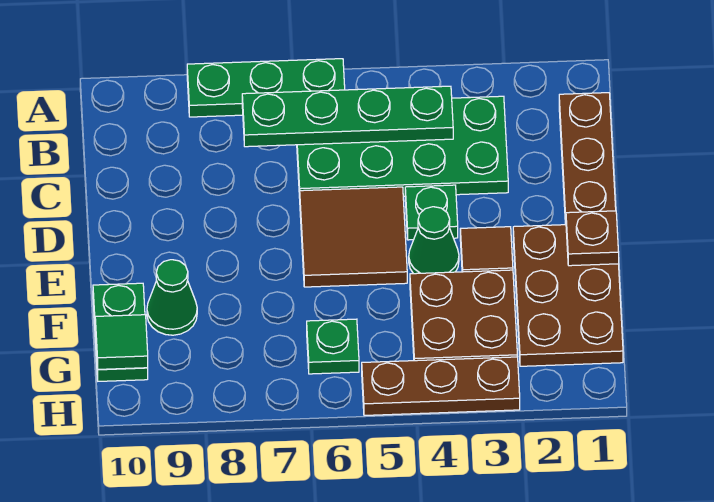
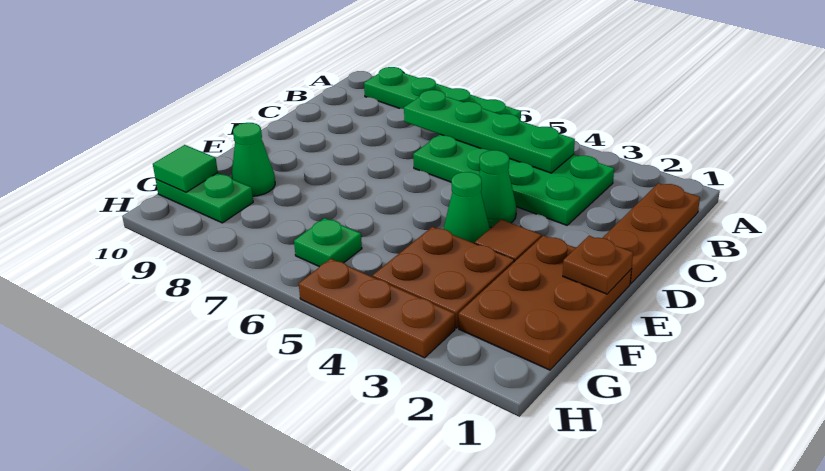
green 1x3 plate [187,59,345,117] -> green 1x4 plate [364,67,521,121]
green 1x1 plate [405,185,458,240] -> green 1x1 cone [479,150,516,228]
brown 2x2 tile [300,187,407,287] -> none
green 1x2 plate [93,283,148,381] -> green 1x2 plate turned to [156,173,253,223]

